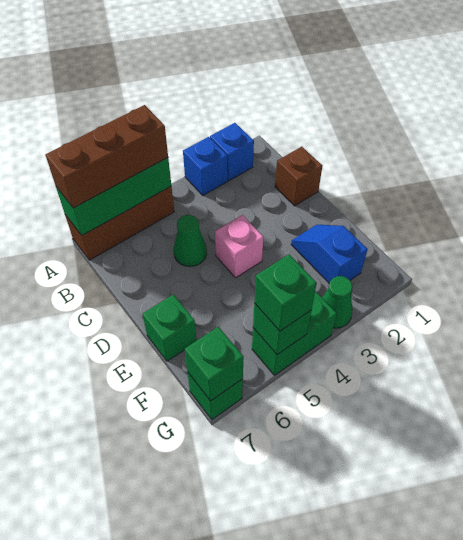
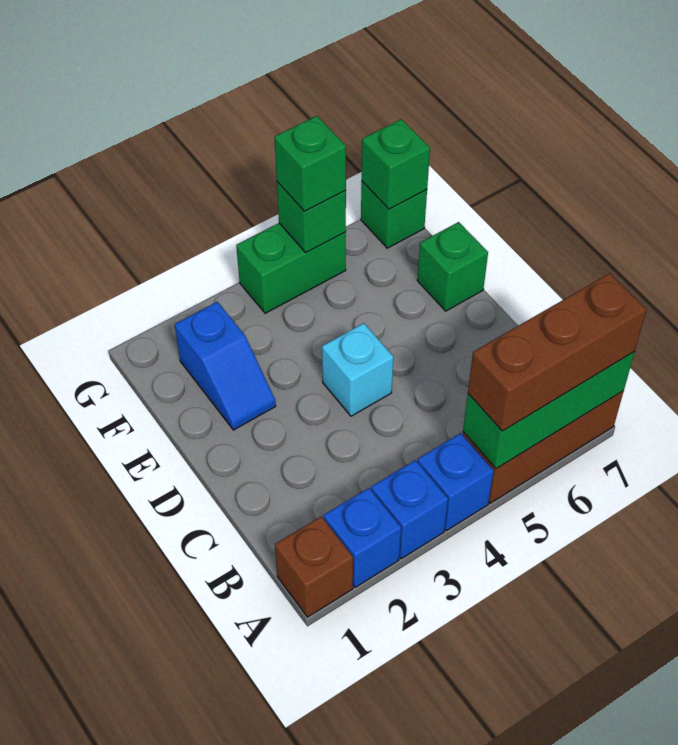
none -> blue 1x1 brick [417,433,494,531]
brown 1x1 brick [275,147,322,206] -> brown 1x1 brick moved to [275,516,353,617]
green 1x1 cone [173,215,207,266] -> none
pink 1x1 brick [215,215,264,278] -> cyan 1x1 brick [322,323,393,416]
green 1x1 cone [322,276,353,328] -> none

